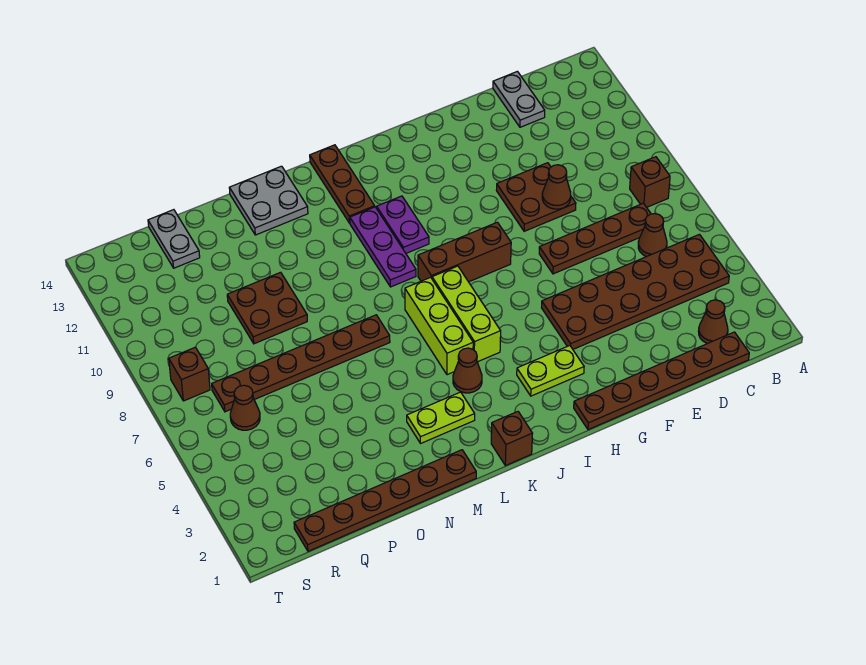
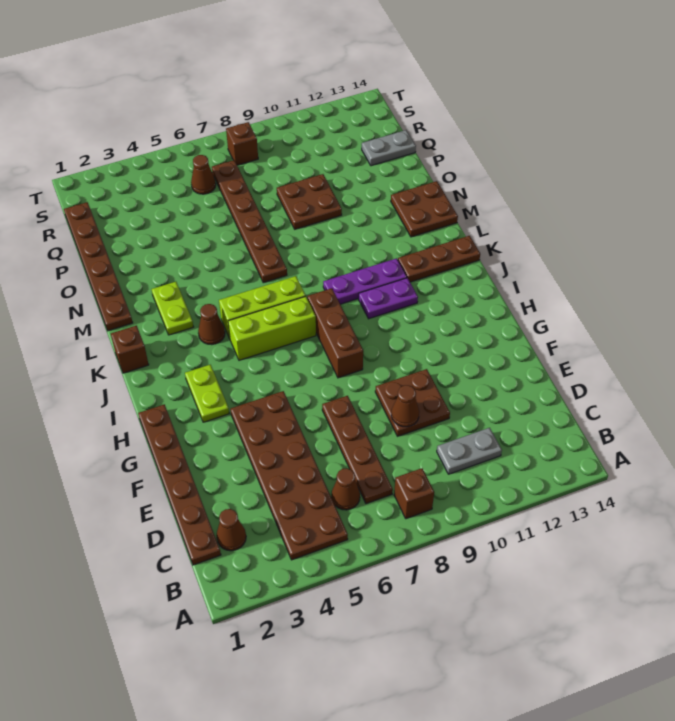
grey 1x2 plate [493,71,545,127] -> grey 1x2 plate moved to [437,428,502,474]
grey 2x2 plate [229,166,308,235] -> brown 2x2 plate [391,181,458,237]

